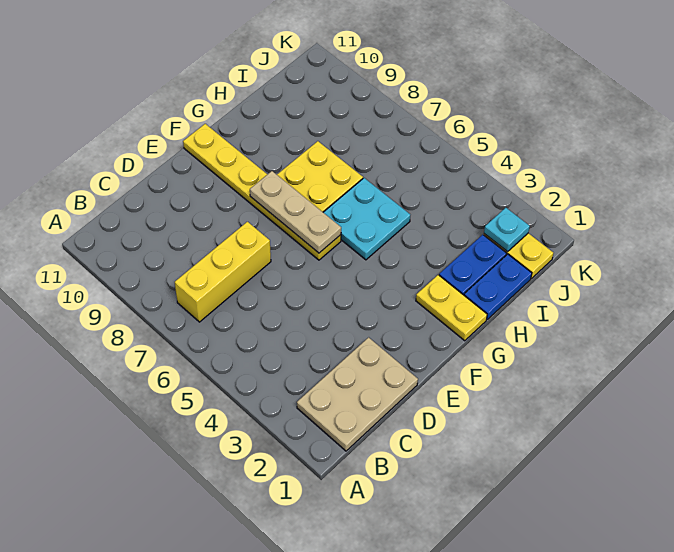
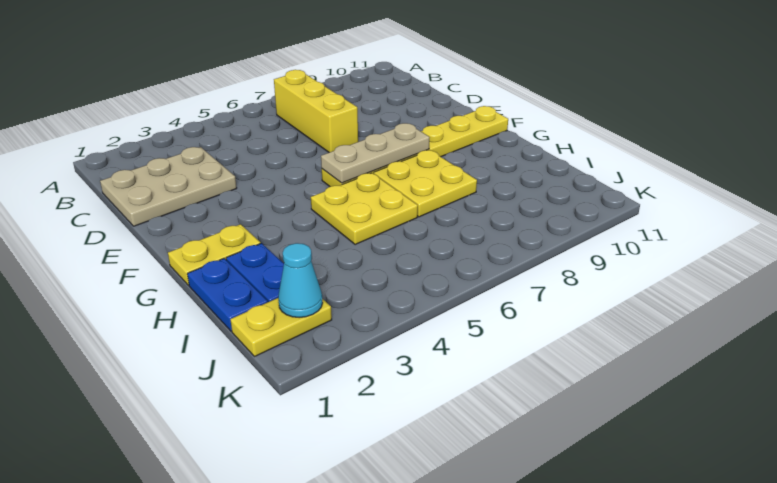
tan 2x3 plate [297,337,418,451] -> tan 2x3 plate turned to [100,147,237,226]
cyan 2x2 plate [323,178,410,260] -> yellow 2x2 plate [311,173,418,245]
cyan 1x1 plate [484,208,530,252] -> cyan 1x1 cone [278,243,323,318]

